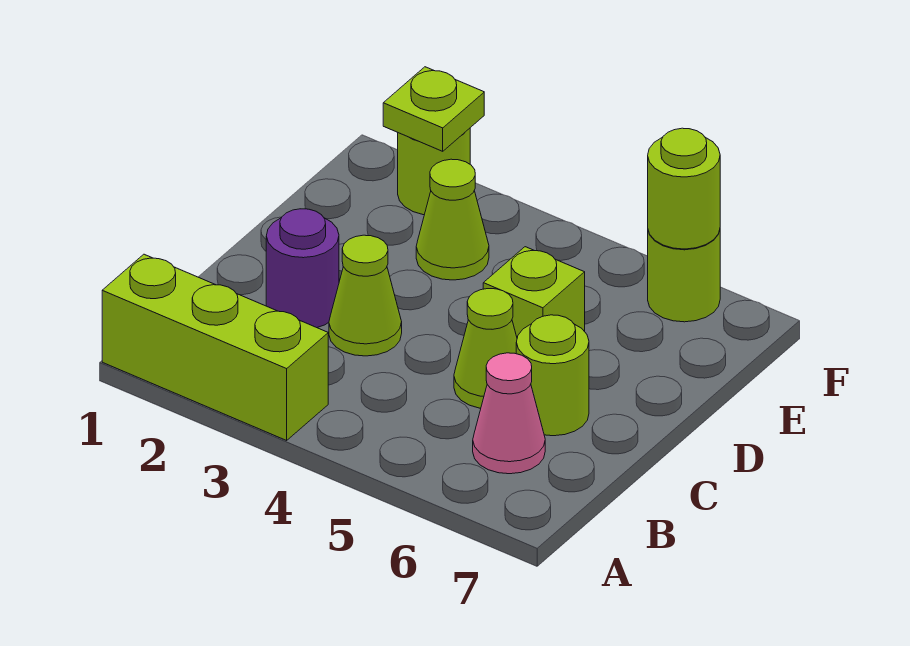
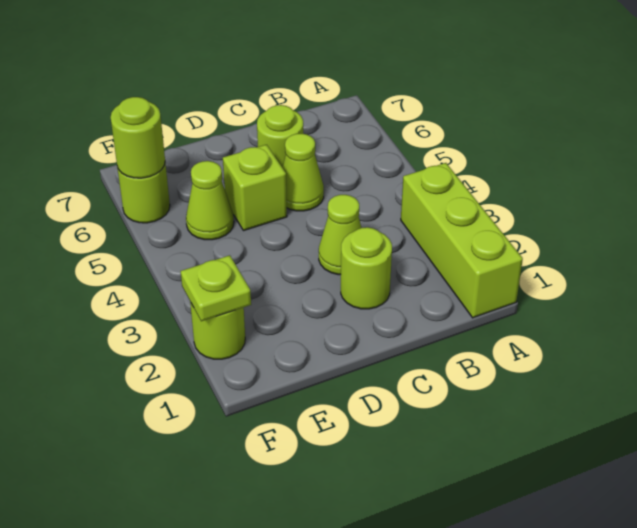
pink 1x1 cone [473,353,545,474] -> none
purple 1x1 round brick [266,209,339,328] -> lime 1x1 round brick [341,227,392,309]
lime 1x1 cone [416,159,489,280] -> lime 1x1 cone moved to [186,161,234,240]

